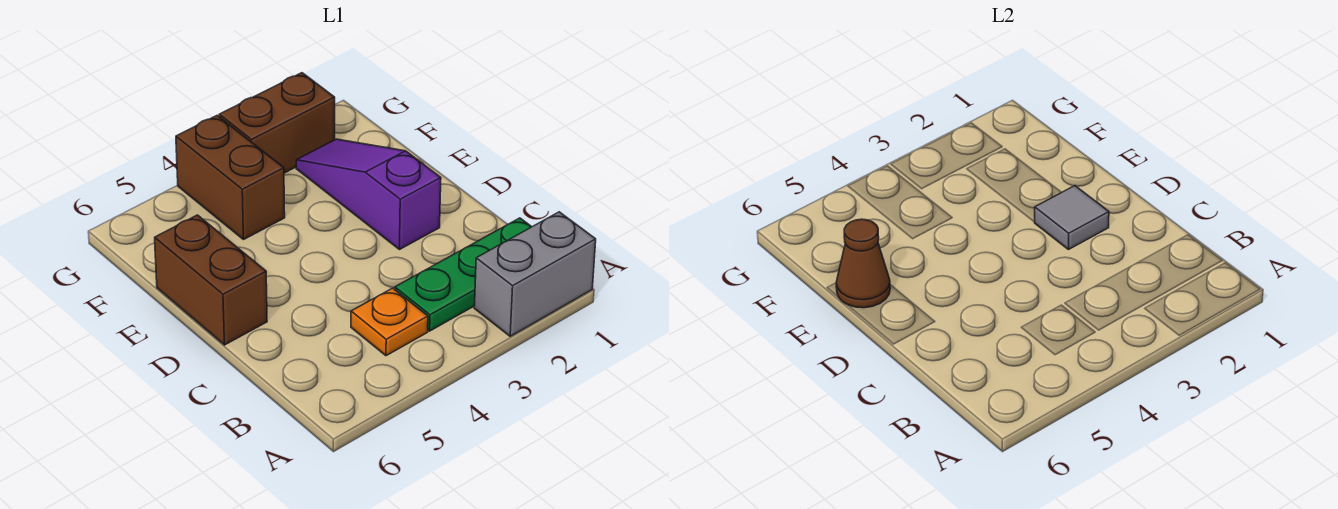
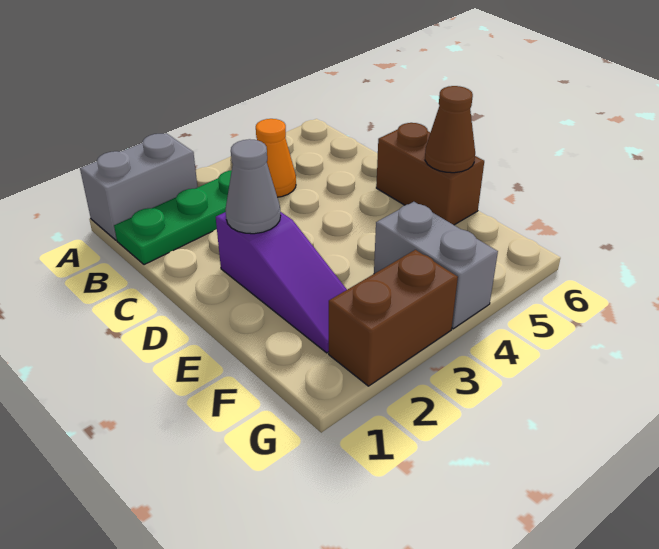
orange 1x1 plate [351,288,428,356] -> orange 1x1 cone [256,119,296,197]
grey 1x1 tile [1035,186,1109,250] -> grey 1x1 cone [225,139,281,234]
brown 1x2 brick [176,116,285,239] -> grey 1x2 brick [374,202,498,329]

